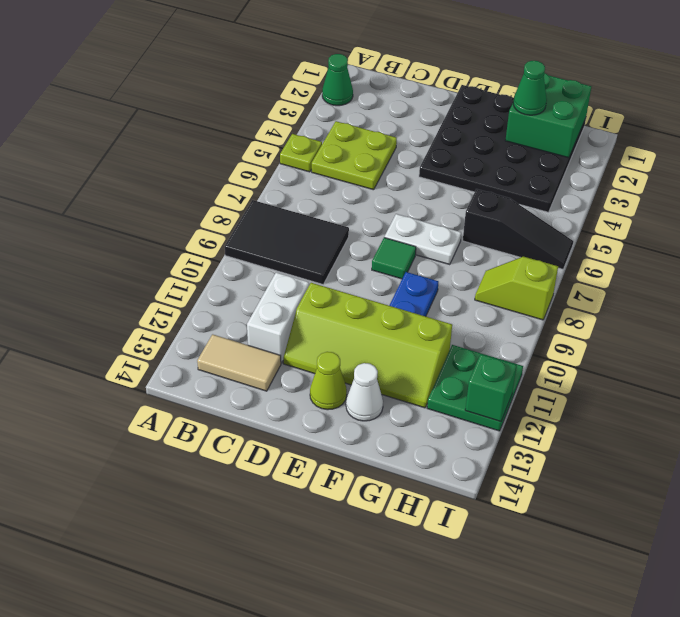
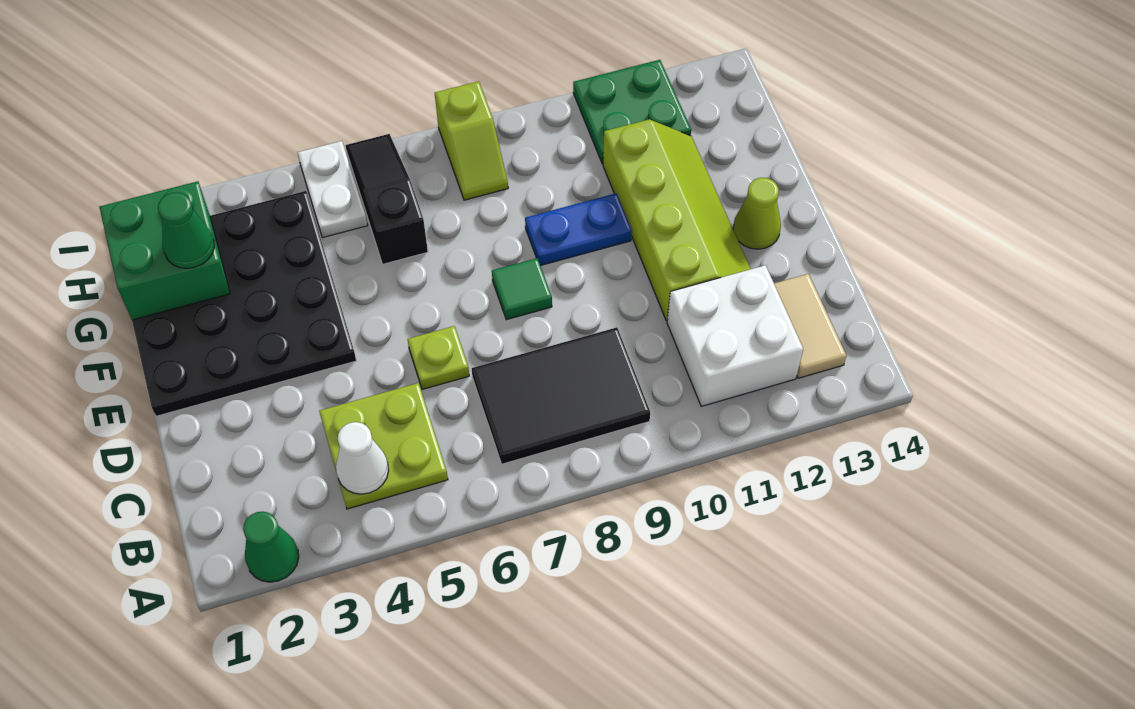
lime 1x1 plate [280,134,322,172] -> lime 1x1 plate moved to [408,326,469,389]
black 2x3 tile [225,200,349,284] -> black 2x3 tile turned to [472,327,650,464]
white 1x2 brick [247,272,309,363] -> white 2x2 brick [667,265,803,406]
white 1x2 plate [384,214,461,265] -> white 1x2 plate moved to [297,141,368,238]
white 1x1 cone [346,363,383,421] -> white 1x1 cone moved to [336,422,389,494]
green 1x1 brick [465,354,517,422] -> none

